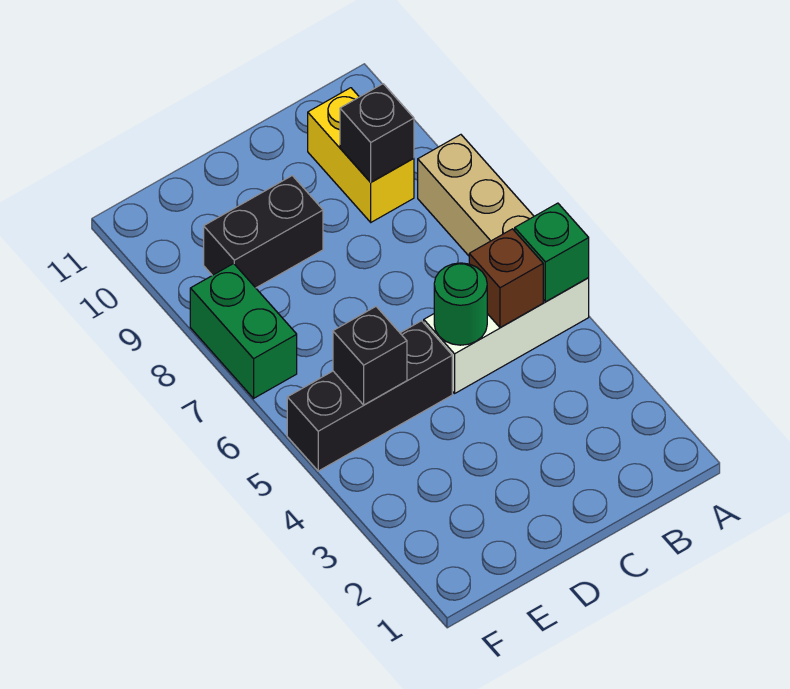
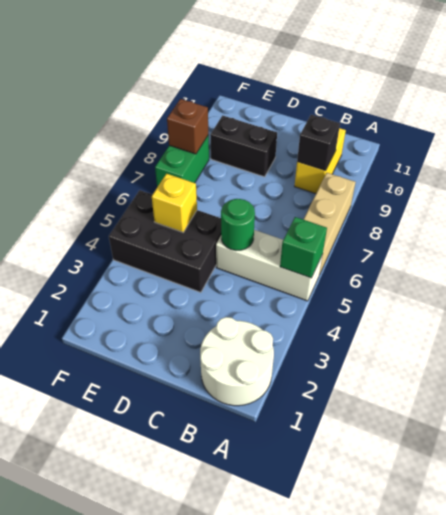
none -> white 2x2 round brick [200,317,274,406]
brown 1x1 brick [469,229,543,327] -> brown 1x1 brick moved to [167,99,208,154]
black 1x3 brick [287,321,452,471] -> black 2x3 brick [109,190,221,292]
black 1x1 brick [333,307,407,405] -> yellow 1x1 brick [152,174,197,232]

